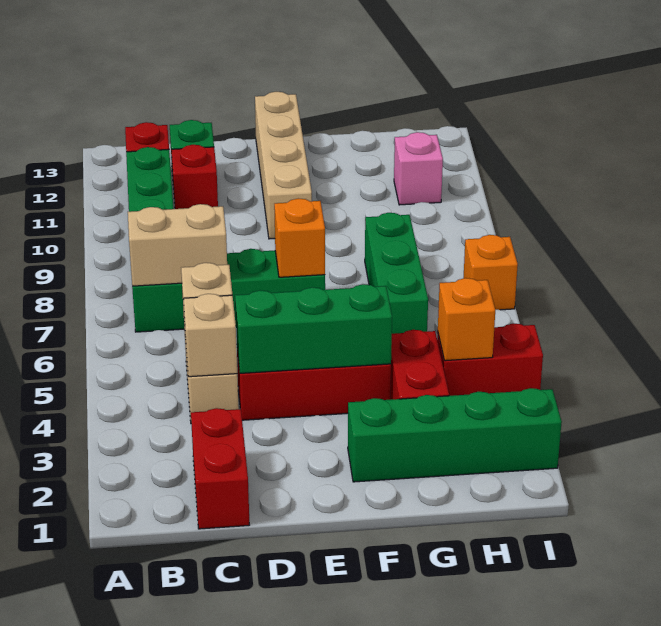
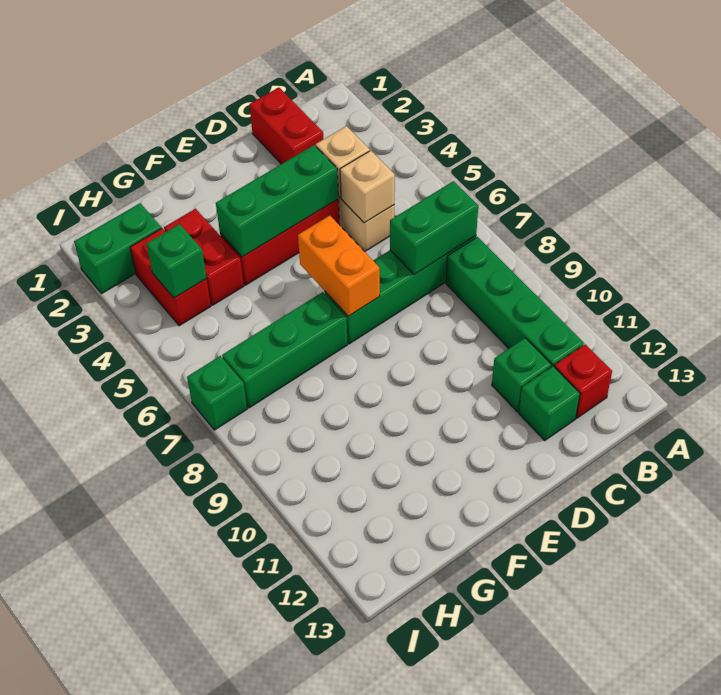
tan 1x2 brick [128,204,227,286] -> green 1x2 brick [390,181,478,275]
red 1x1 brick [171,145,218,209] -> green 1x1 brick [492,338,552,412]
orange 1x1 brick [274,199,325,277] -> orange 1x2 brick [298,216,380,316]
tan 1x4 brick [255,92,312,239] -> none
green 1x4 brick [348,388,562,482] -> green 1x2 brick [74,203,161,294]
green 1x3 brick [365,213,428,334] -> green 1x3 brick turned to [222,292,348,408]
red 1x2 brick [437,323,543,396] -> red 1x2 brick turned to [130,228,211,326]
orange 1x1 brick [438,278,495,361] -> green 1x1 brick [147,224,206,298]
pink 1x1 brick [394,132,443,205] -> none
orange 1x1 brick [464,235,518,310] -> green 1x1 brick [187,356,247,430]

